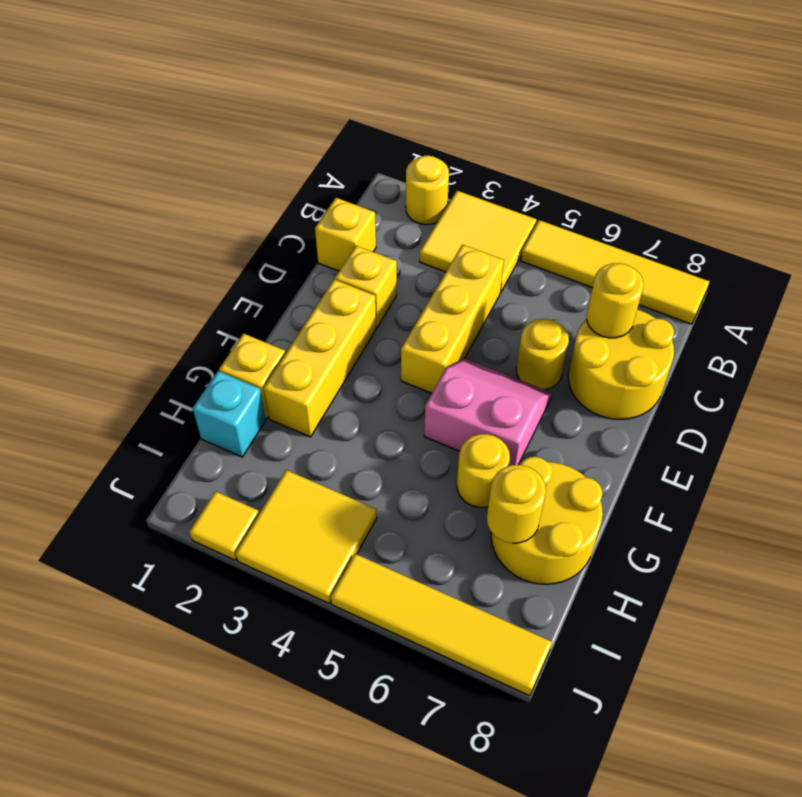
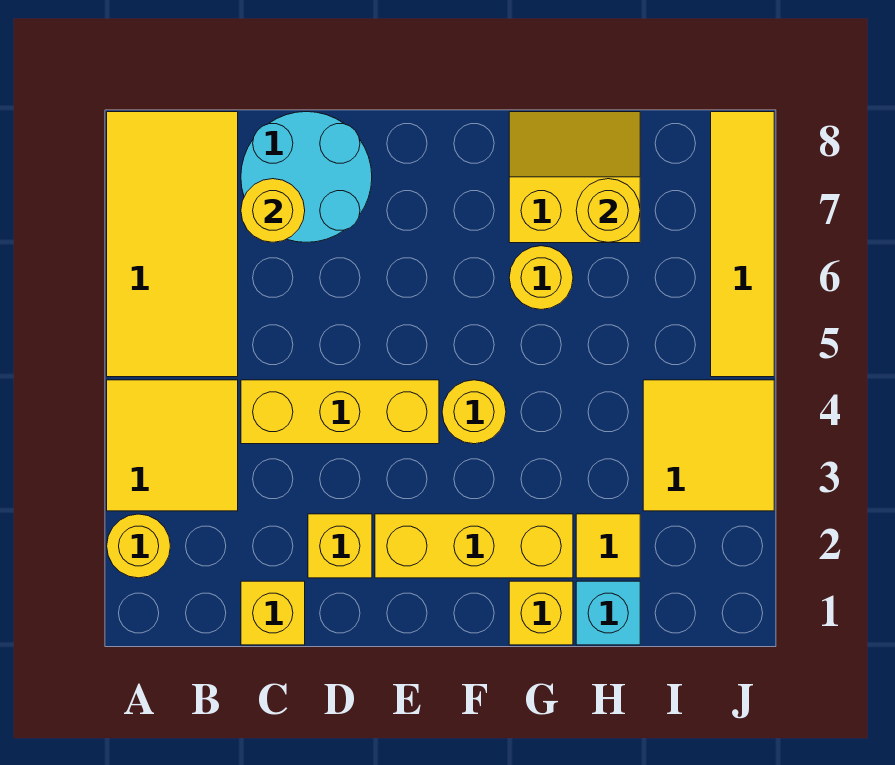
yellow 1x4 tile [521,220,709,324] -> yellow 2x4 tile [107,112,238,377]
yellow 2x2 round brick [568,310,674,419] -> cyan 2x2 round brick [241,112,372,242]
yellow 1x1 round brick [516,319,569,390] -> yellow 1x1 round brick moved to [442,380,506,444]
pink 2x2 slope [424,358,552,466] -> none
yellow 2x2 round brick [491,457,603,584] -> yellow 2x2 slope [509,112,640,243]
yellow 1x1 tile [189,491,259,560] -> yellow 1x1 tile moved to [576,514,640,578]

